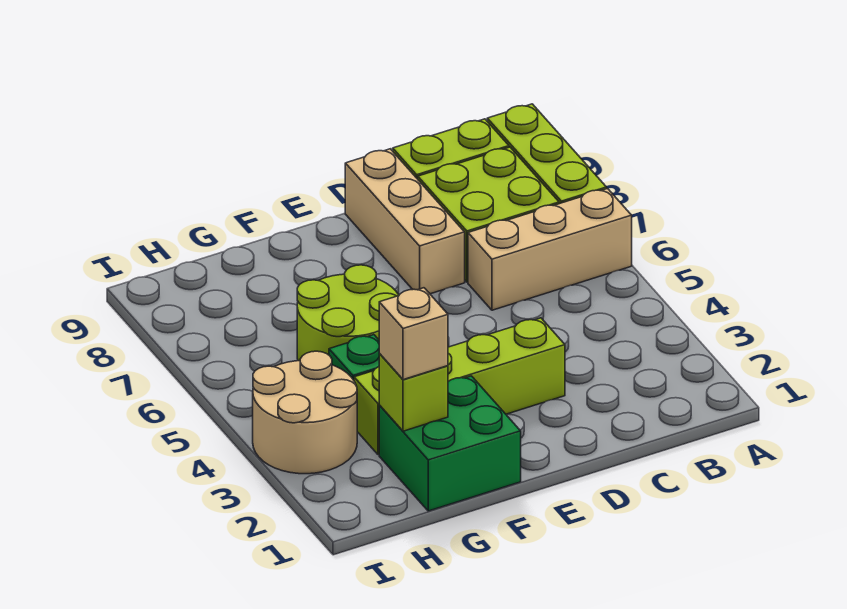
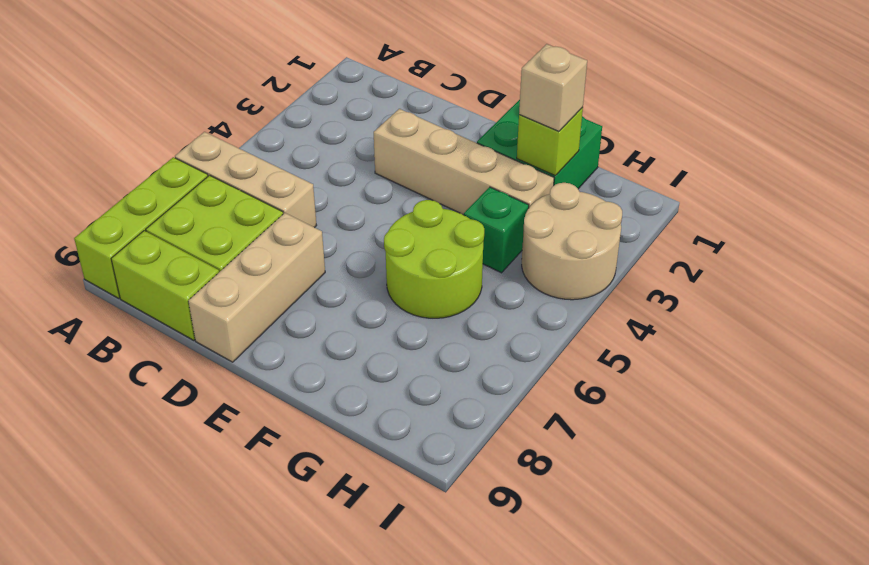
lime 1x4 brick [354,318,565,455] -> tan 1x4 brick [374,109,554,215]

